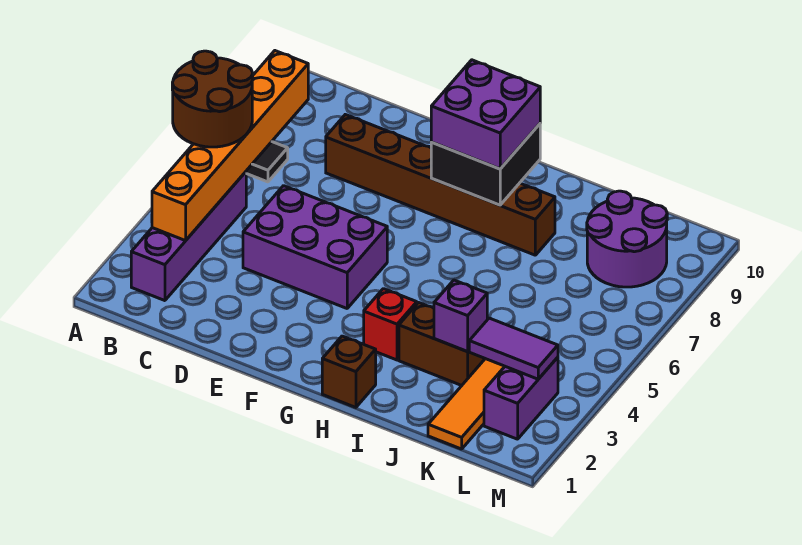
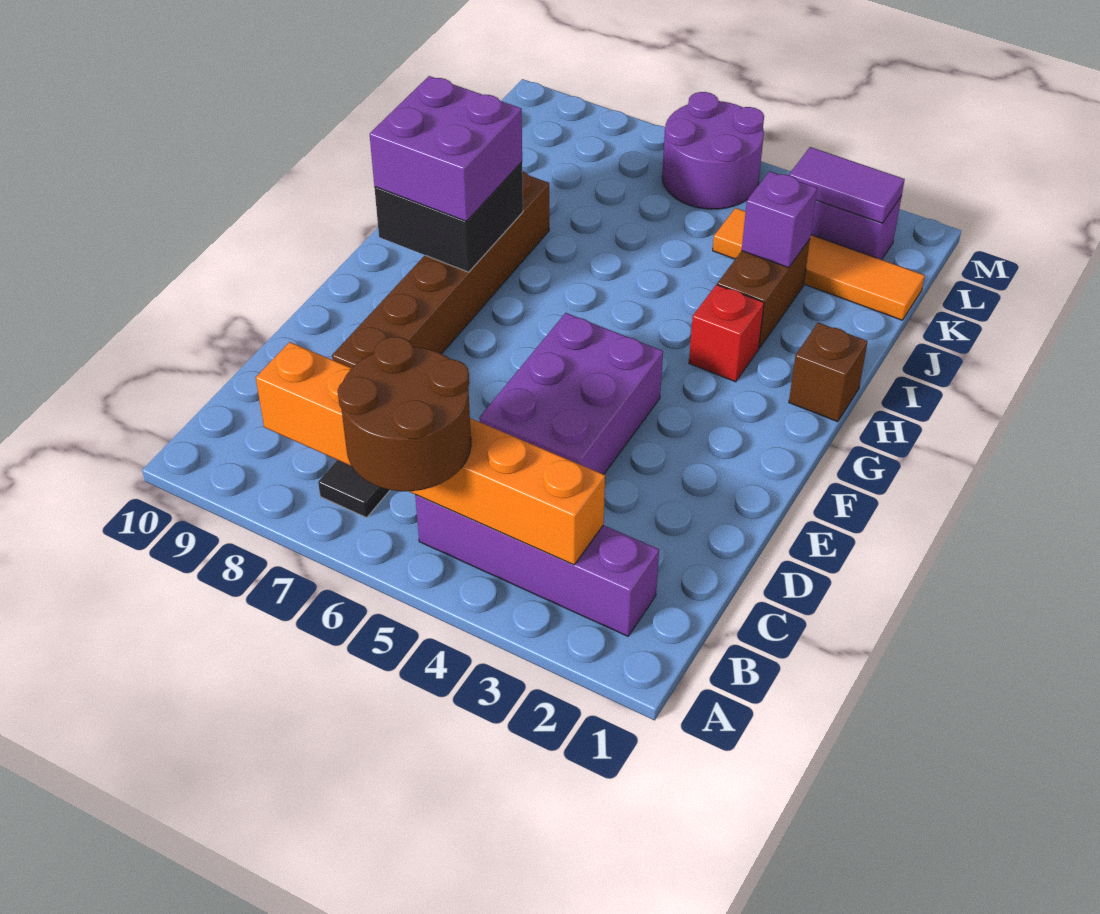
purple 1x2 tile [469,318,558,379] -> purple 1x2 tile turned to [789,147,905,223]
purple 2x2 round brick [587,191,667,287] -> purple 2x2 round brick moved to [662,92,764,209]

